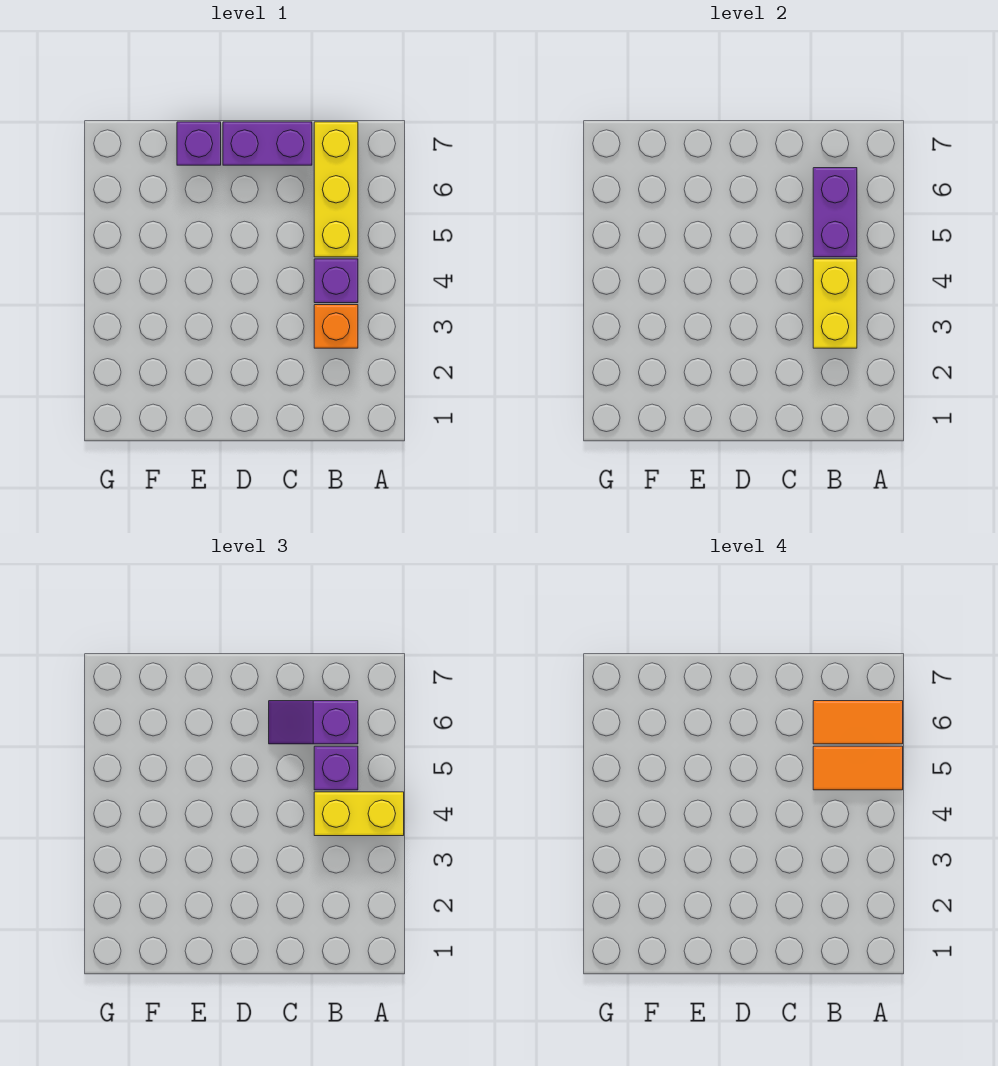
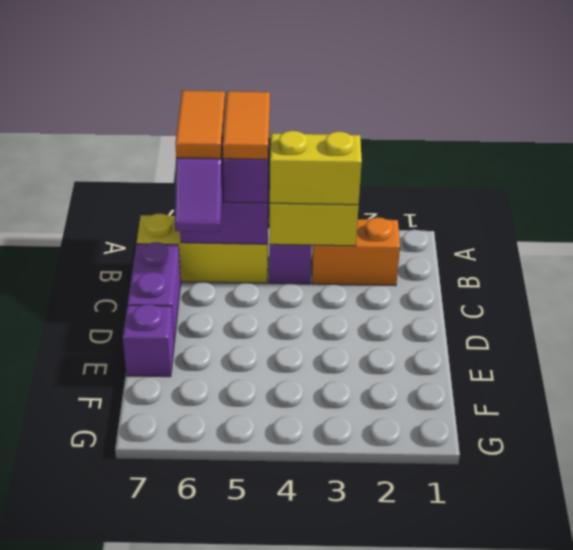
yellow 1x2 brick [314,792,404,836] -> yellow 1x2 brick turned to [270,131,362,205]
orange 1x1 brick [314,305,358,348] -> orange 1x2 brick [312,217,400,286]

